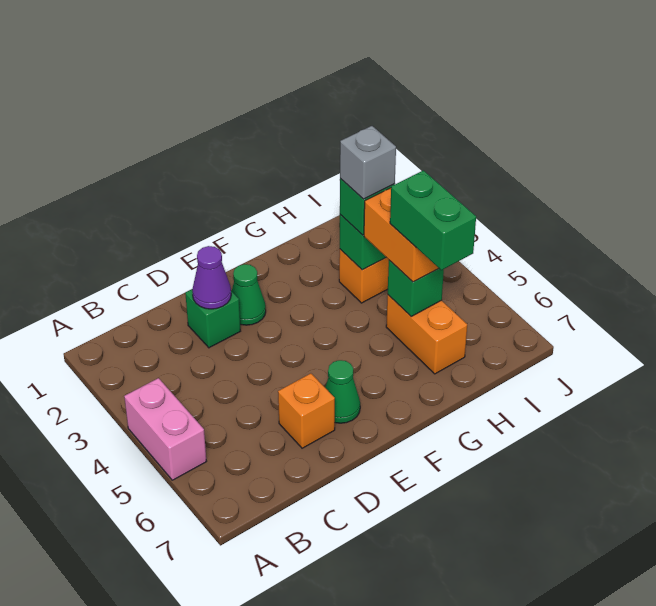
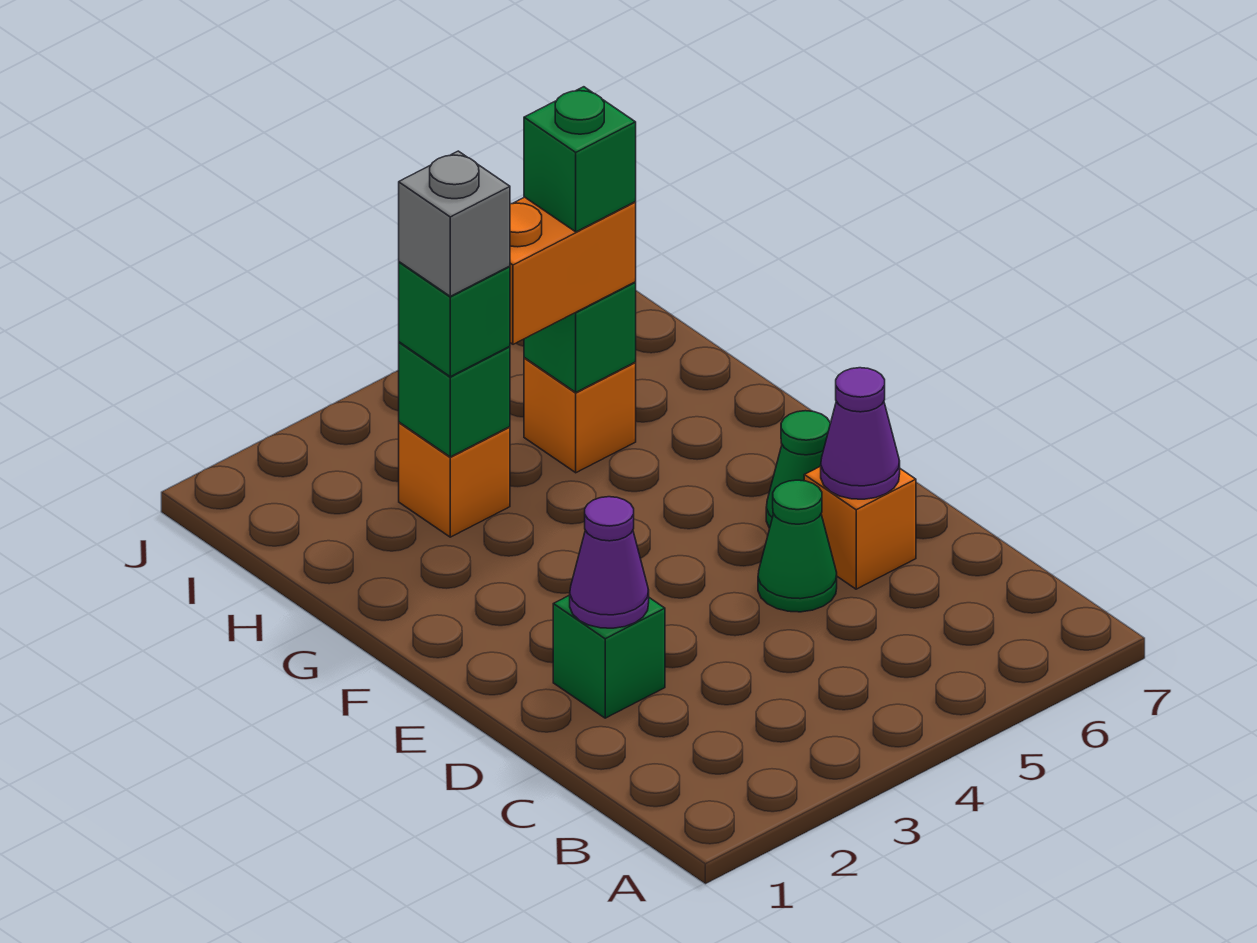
pink 1x2 brick [124,378,207,480] -> none
none -> purple 1x1 cone [821,368,900,499]
green 1x1 cone [232,264,266,325] -> green 1x1 cone moved to [758,480,837,612]
orange 1x2 brick [386,295,467,374] -> orange 1x1 brick [524,358,636,473]
green 1x2 brick [390,170,476,270] -> green 1x1 brick [524,87,636,232]

